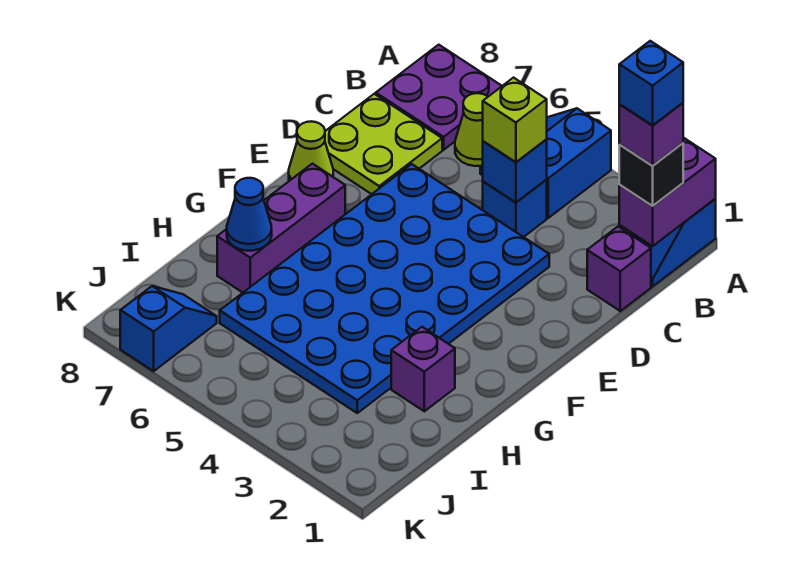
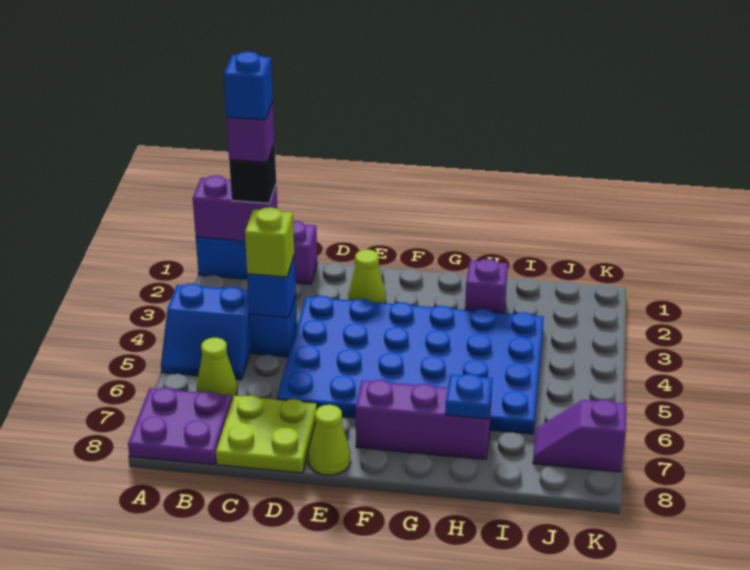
none -> lime 1x1 cone [348,249,386,303]
blue 1x1 cone [227,178,272,251] -> blue 1x1 plate [445,374,493,419]
blue 1x2 slope [120,286,217,371] -> purple 1x2 slope [533,400,626,472]

